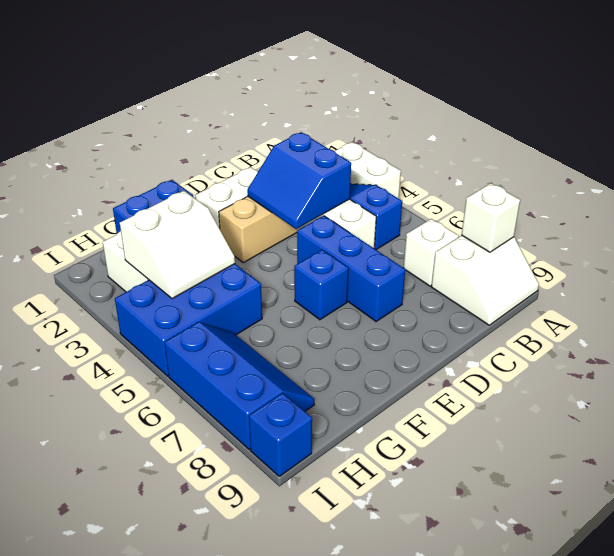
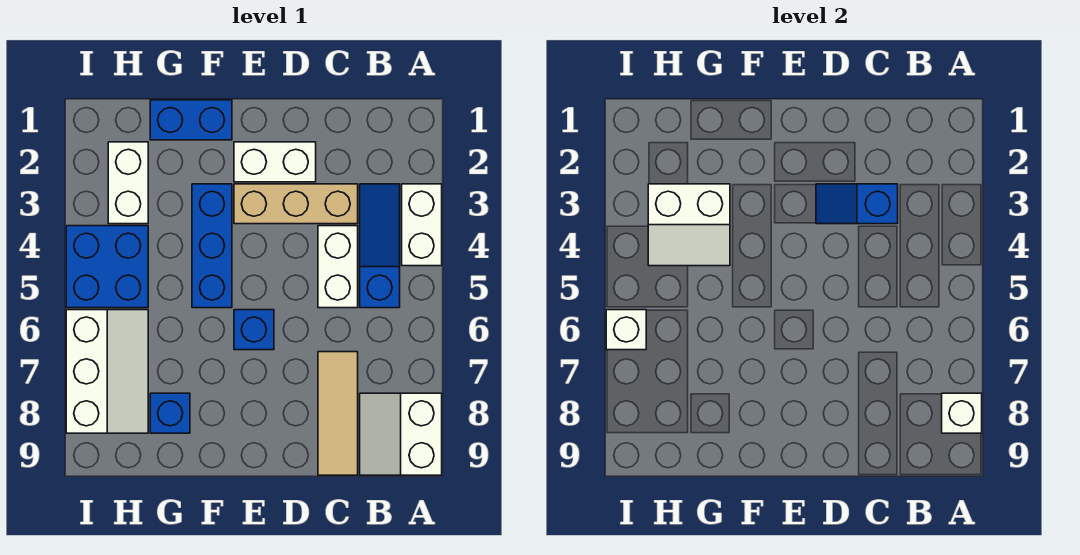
white 2x2 slope [431,235,539,325] -> white 2x2 slope turned to [360,393,442,475]
white 1x1 brick [404,219,459,286] -> white 1x1 brick moved to [606,310,646,350]
blue 2x2 slope [247,132,351,229] -> blue 1x2 slope [816,184,898,224]
none -> tan 1x3 tile [318,352,358,475]
blue 1x3 brick [297,216,405,321] -> blue 1x3 brick moved to [192,184,232,308]
blue 2x3 brick [115,264,262,376] -> blue 2x2 brick [66,226,148,308]
blue 2x3 slope [165,322,314,450] -> white 2x3 slope [66,310,148,433]
blue 1x1 brick [249,393,312,476] -> blue 1x1 brick moved to [150,393,190,433]

